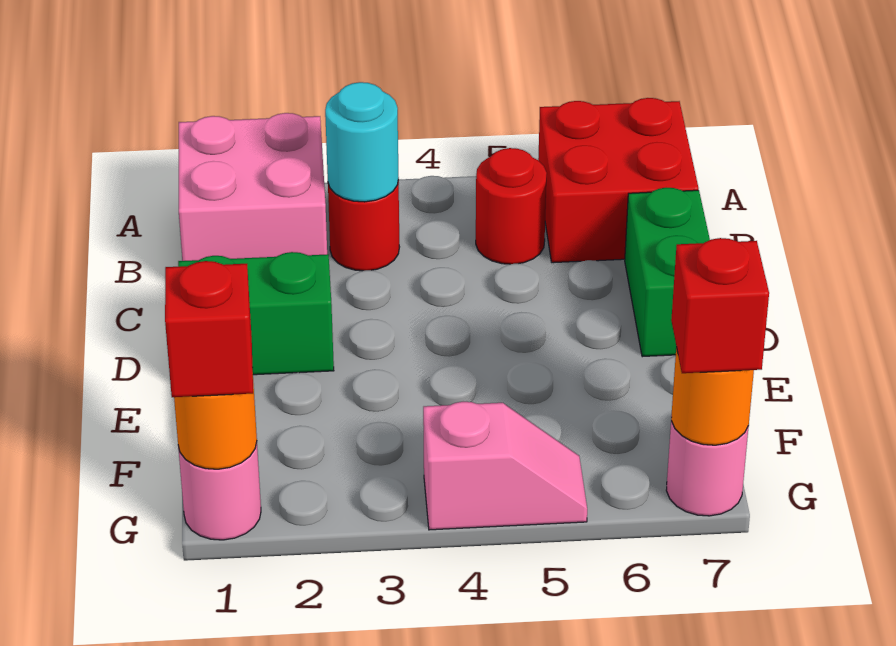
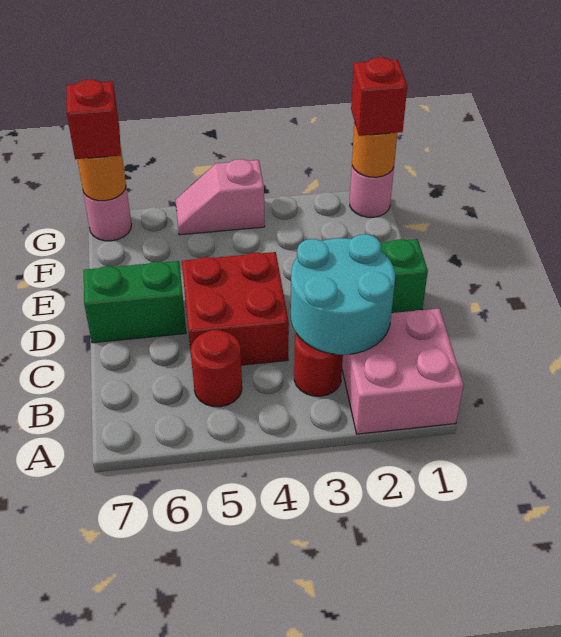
red 2x2 brick [538,98,699,263] -> red 2x2 brick moved to [182,252,289,365]
cyan 1x1 round brick [325,82,399,202] -> cyan 2x2 round brick [291,234,395,355]
green 1x2 brick [625,188,710,357] -> green 1x2 brick turned to [84,261,186,343]

